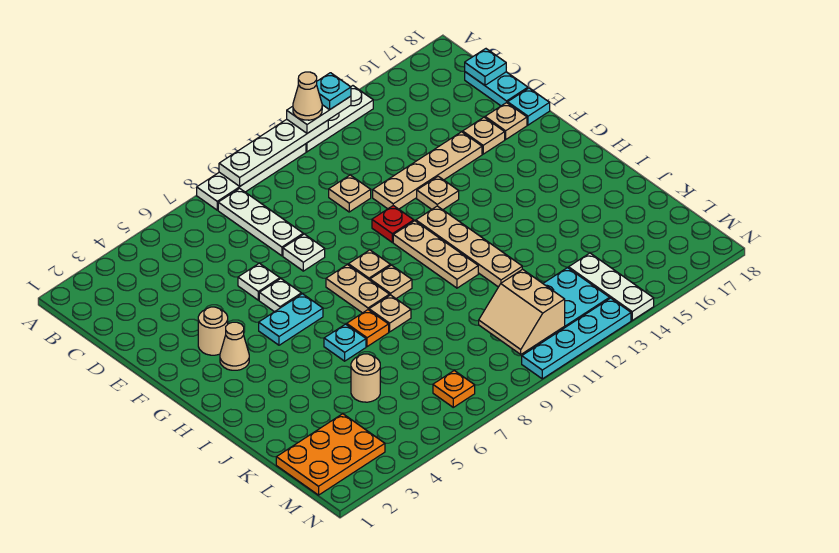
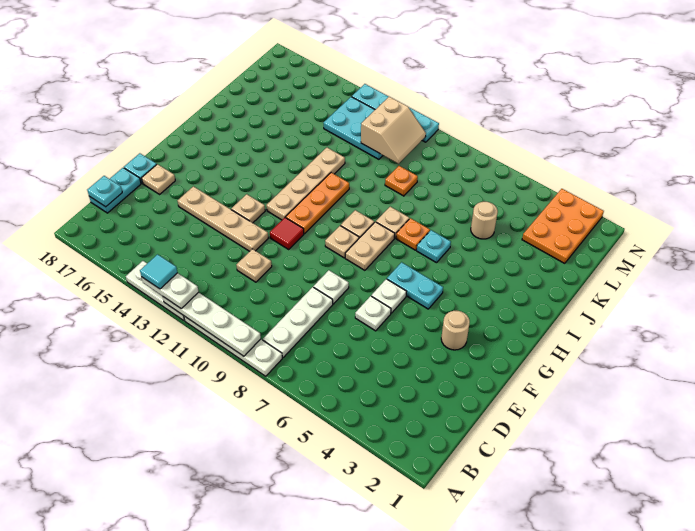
tan 1x1 cone [293,72,322,120] -> none
cyan 1x1 plate [317,73,351,110] -> cyan 1x1 tile [140,254,177,289]
tan 1x1 plate [463,117,505,154] -> none
red 1x1 plate [372,206,414,242] -> red 1x1 tile [270,218,304,249]
tan 1x1 cone [220,322,249,370] -> none
tan 1x3 plate [393,221,478,288] -> orange 1x3 plate [286,173,349,234]
orange 2x3 plate [276,414,385,495] -> orange 2x3 plate turned to [522,189,604,263]
white 1x3 plate [569,253,654,320] -> none
orange 1x1 plate [433,371,475,407] -> orange 1x1 plate moved to [385,166,418,196]

